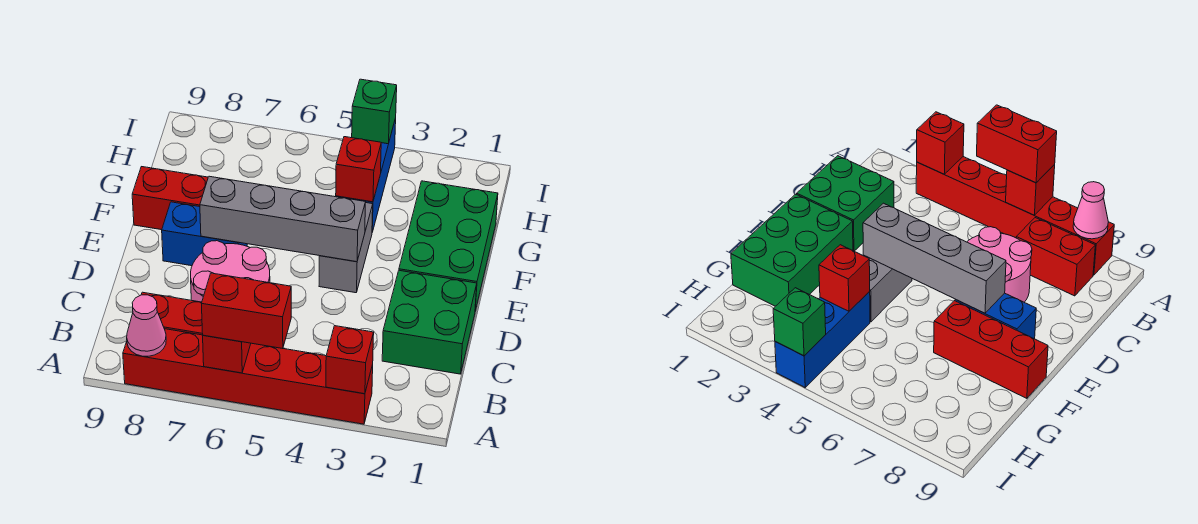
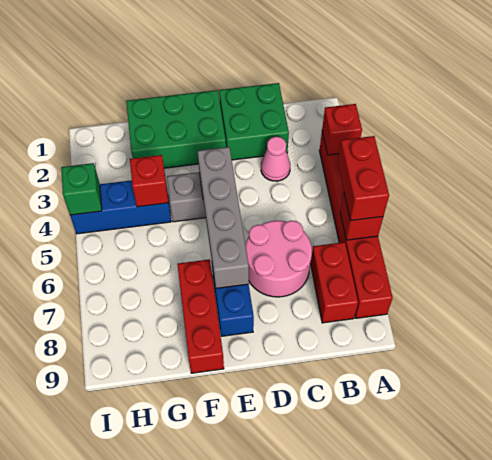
pink 1x1 cone [127,295,166,356] -> pink 1x1 cone moved to [261,137,290,181]

